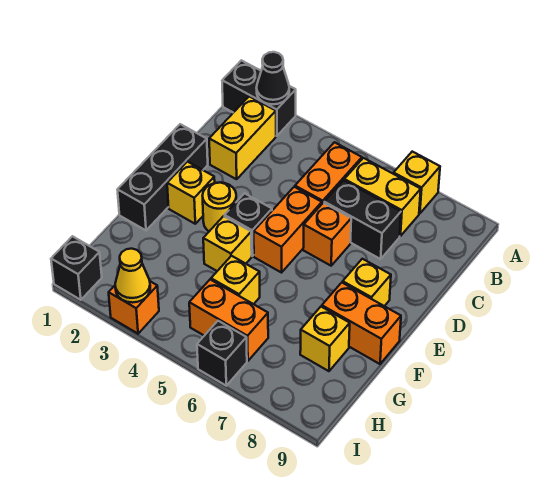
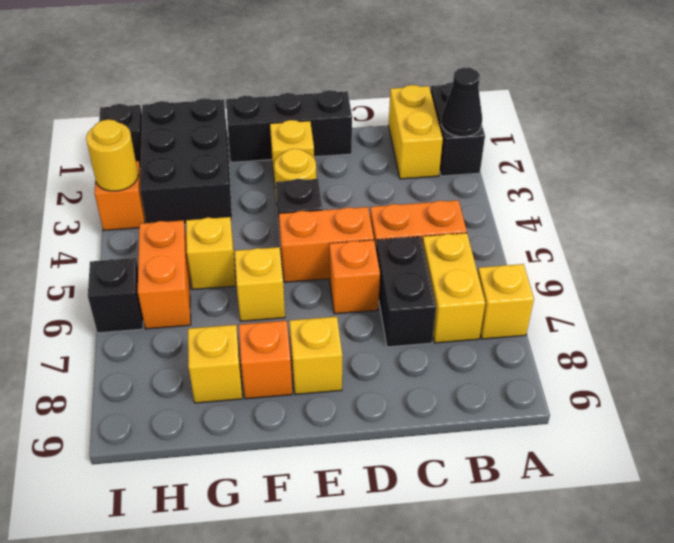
yellow 1x2 brick [209,96,276,179] -> yellow 1x2 brick turned to [389,85,443,179]
yellow 1x1 brick [203,216,252,271] -> yellow 1x1 brick moved to [235,247,285,321]
orange 1x2 brick [322,283,401,364] -> orange 1x1 brick [239,321,292,399]
none -> black 2x3 brick [140,98,232,225]
yellow 1x1 cone [115,249,150,303] -> yellow 1x1 round brick [86,119,138,191]

